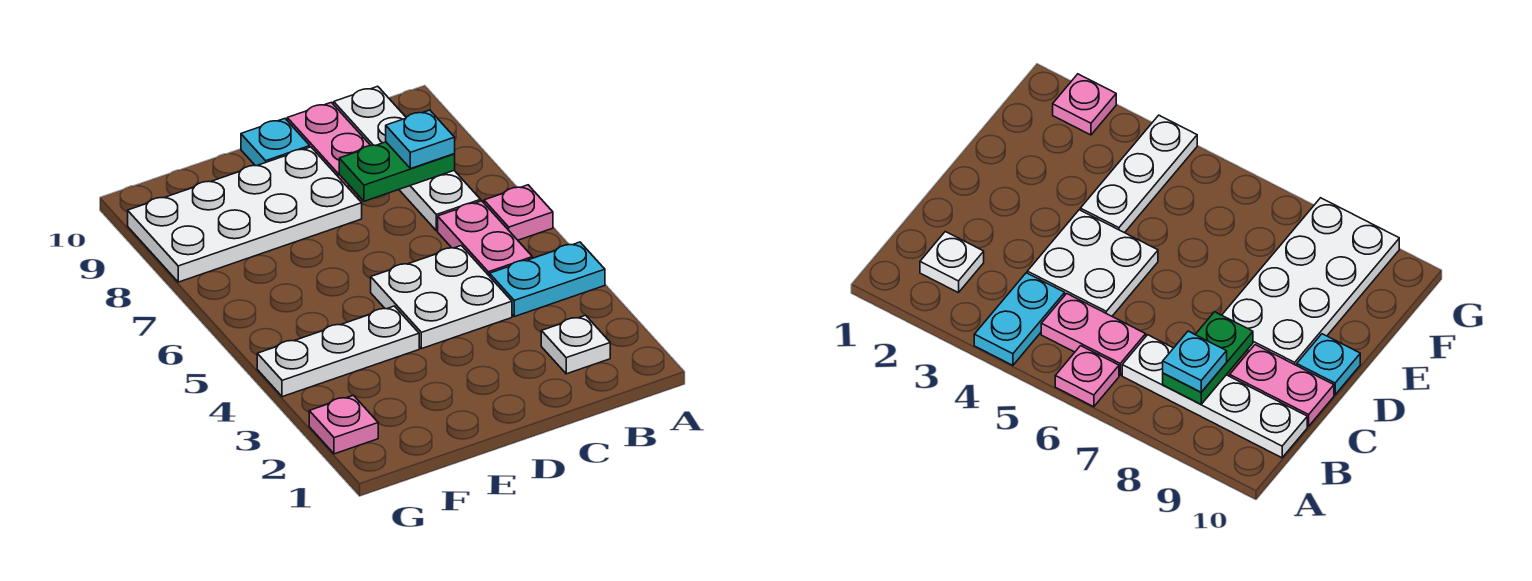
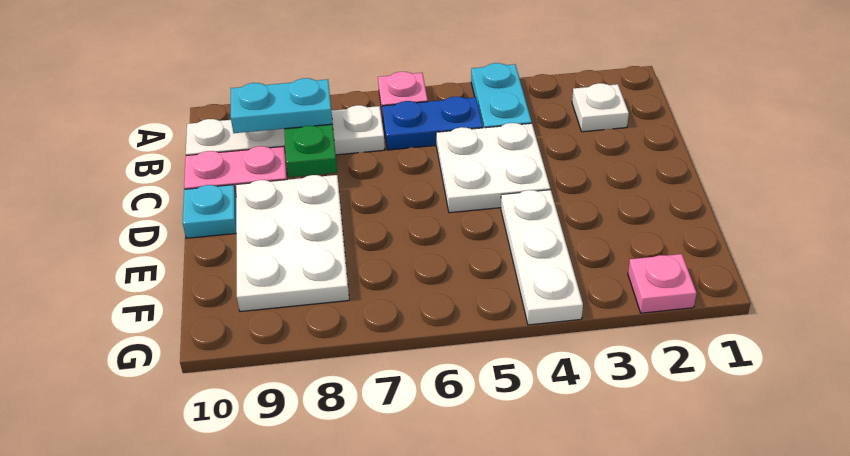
pink 1x2 plate [438,201,532,276] -> blue 1x2 plate [382,97,483,150]
cyan 1x1 plate [386,110,455,169] -> cyan 1x2 plate [231,78,333,133]
white 2x4 plate [128,147,362,282] -> white 2x3 plate [236,175,349,312]

